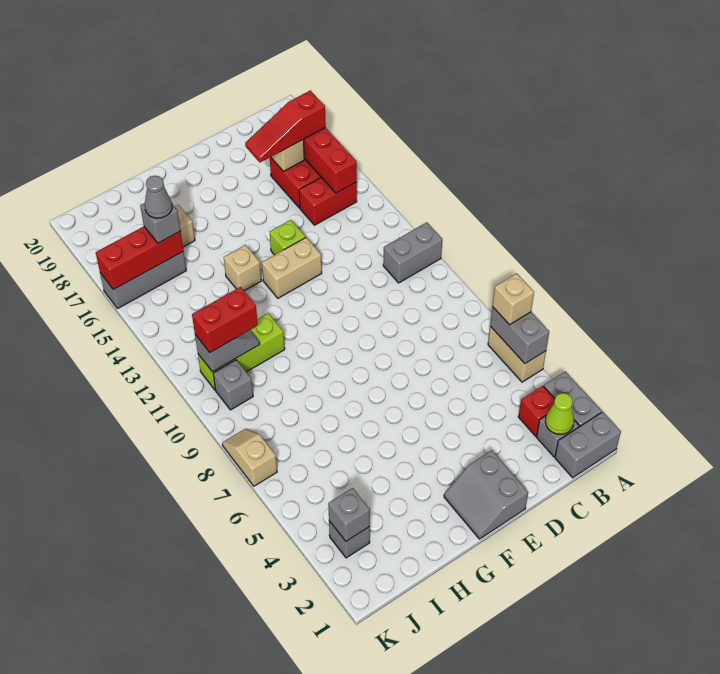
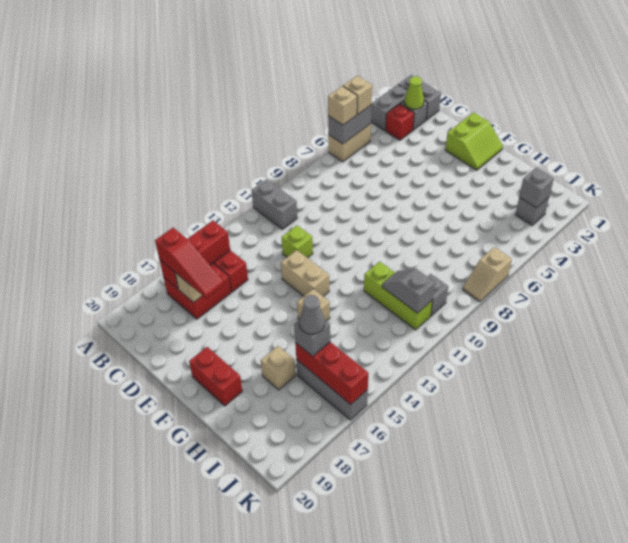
none -> tan 1x1 brick [343,76,372,114]
grey 2x2 slope [444,450,528,539] -> lime 2x2 slope [445,112,503,170]
lime 1x1 brick [270,220,306,255] -> lime 1x1 brick moved to [281,225,313,258]
red 1x2 brick [192,287,258,352] -> red 1x2 brick moved to [189,347,242,406]

